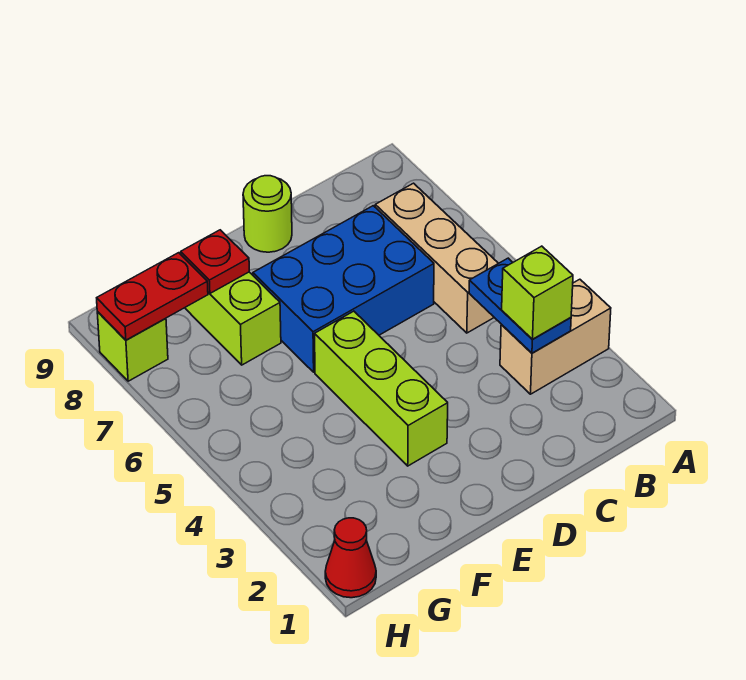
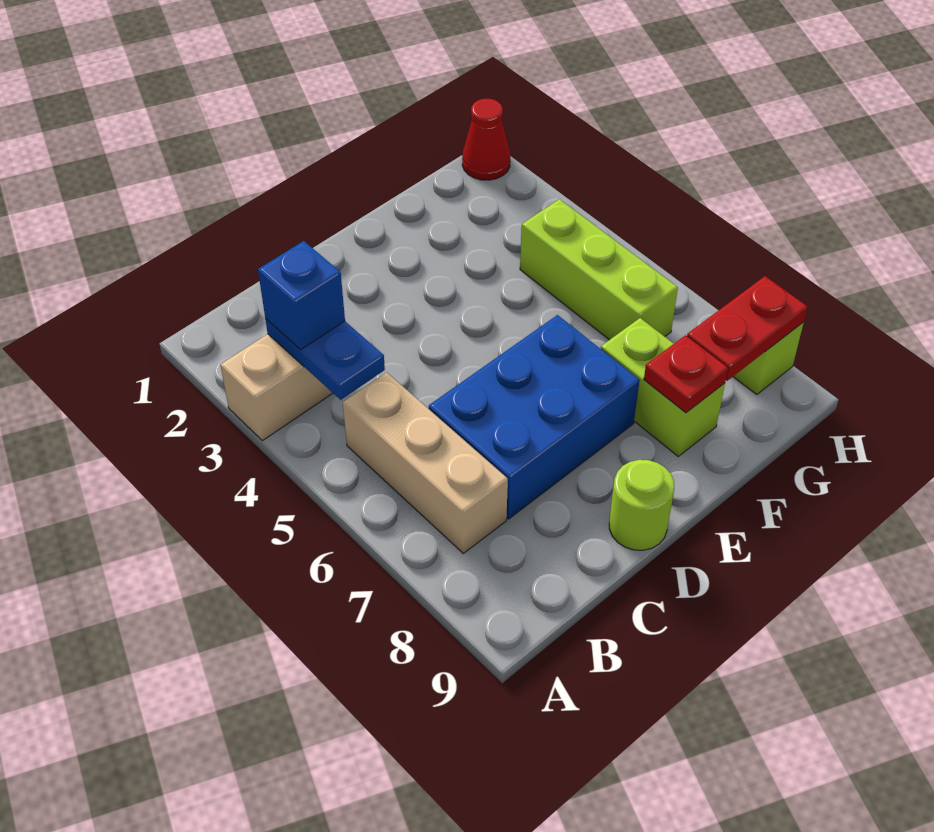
lime 1x1 brick [502,246,573,340] -> blue 1x1 brick [258,241,345,350]
lime 1x3 brick [315,311,448,466] -> lime 1x3 brick moved to [520,199,678,340]

